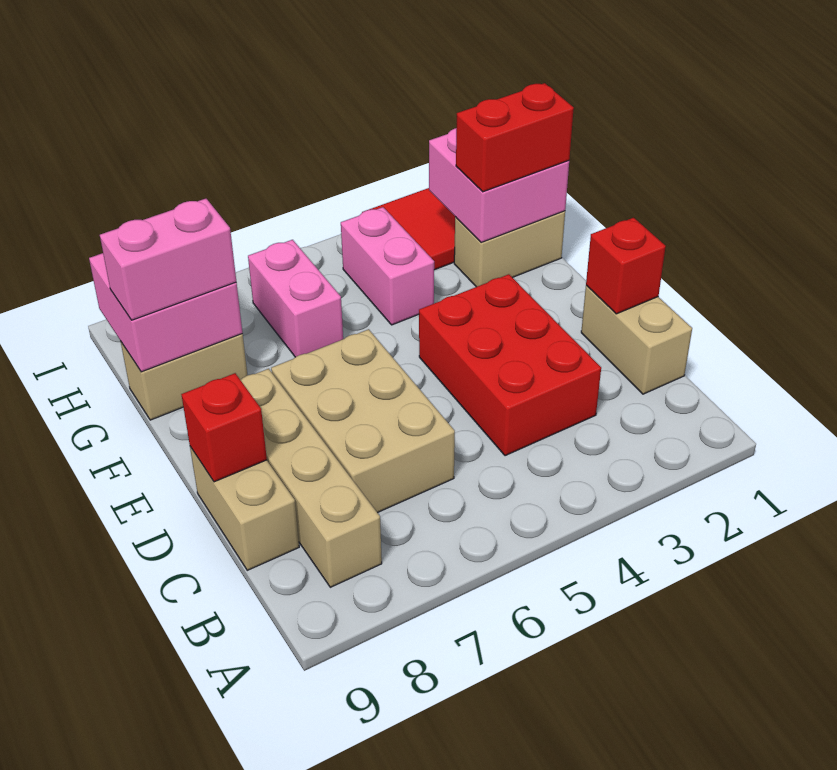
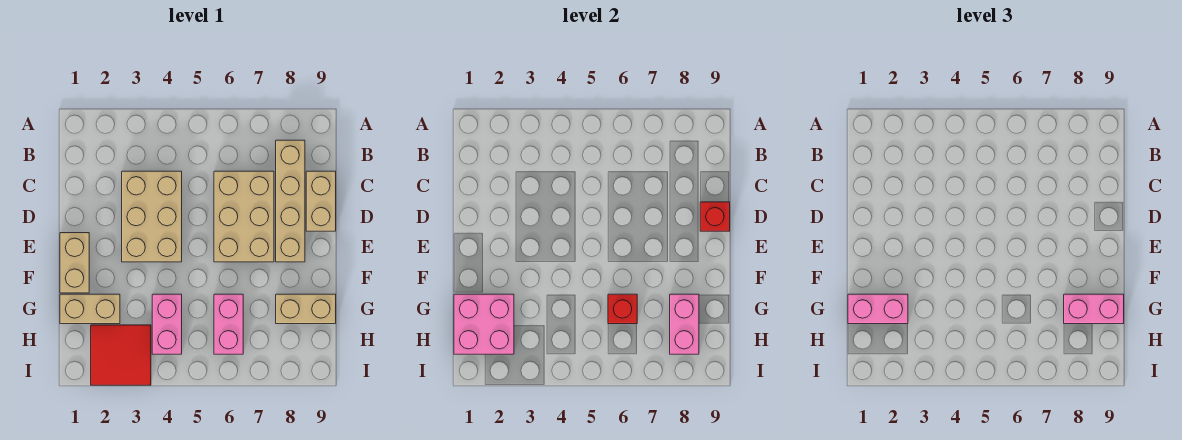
tan 1x2 brick [581,285,692,394] -> tan 1x2 brick moved to [60,233,89,293]
red 2x3 brick [419,274,601,456] -> tan 2x3 brick [122,171,182,262]
red 1x1 brick [586,218,666,314] -> red 1x1 brick moved to [608,294,637,324]
red 1x2 brick [456,83,574,192] -> pink 1x2 brick [848,294,908,324]
pink 2x2 brick [89,253,242,372] -> pink 1x2 brick [670,294,699,354]

